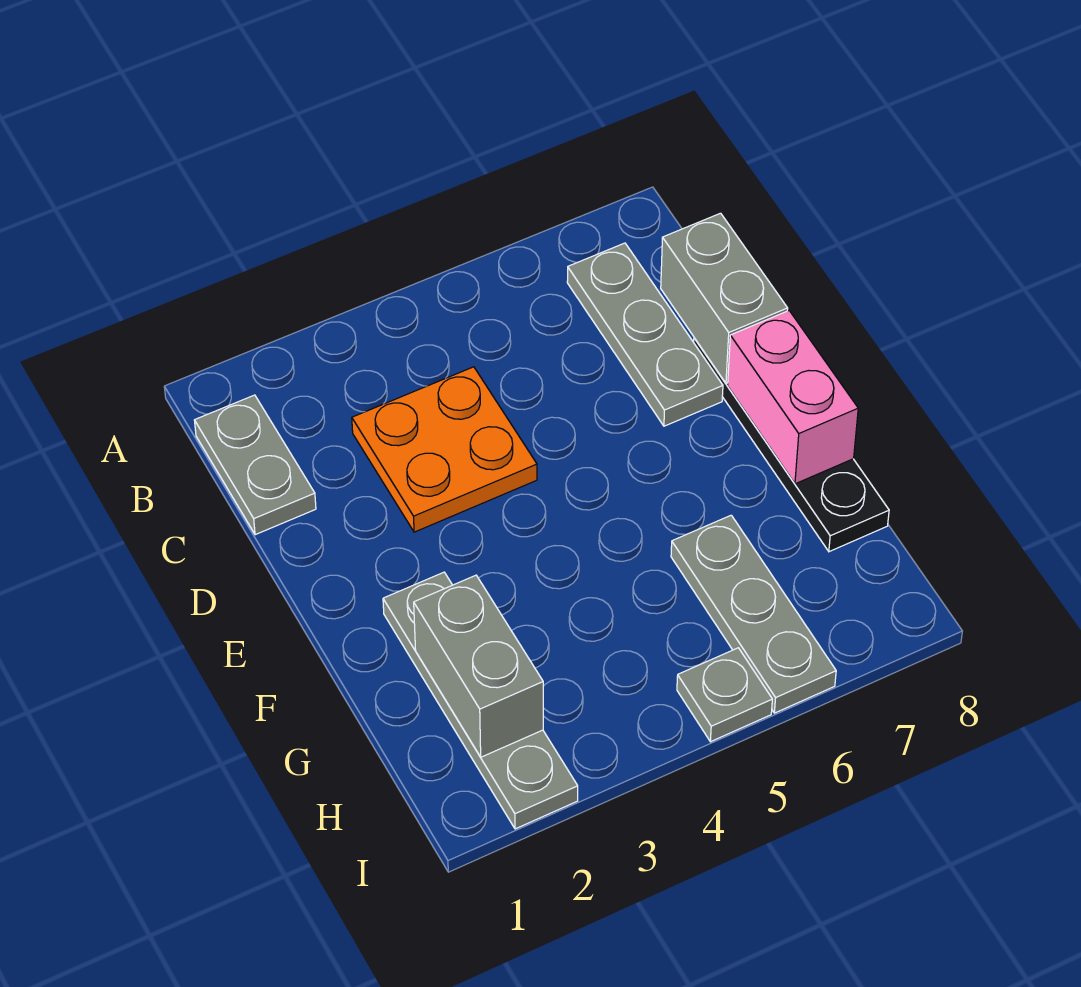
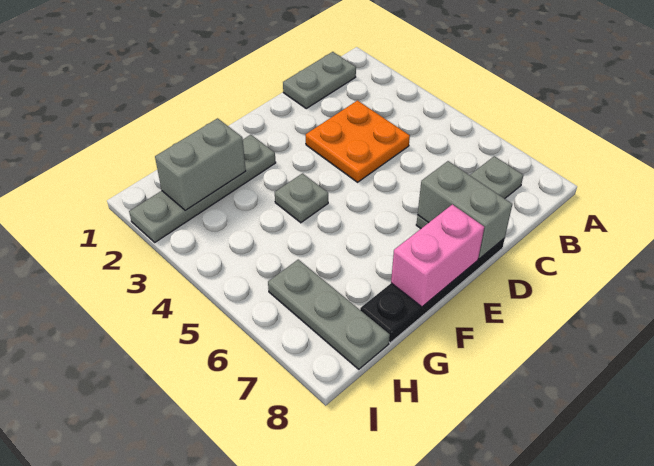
grey 1x2 brick [661,213,788,383] -> grey 1x2 brick turned to [418,161,512,259]
grey 1x3 plate [671,515,836,713] -> grey 1x3 plate turned to [268,260,390,369]
grey 1x1 plate [677,648,772,742] -> grey 1x1 plate moved to [275,173,328,223]

